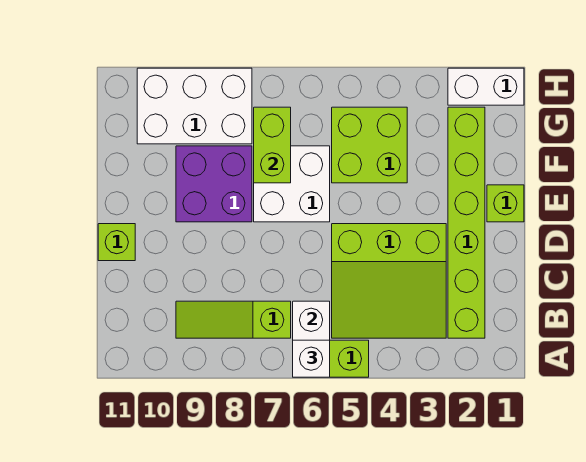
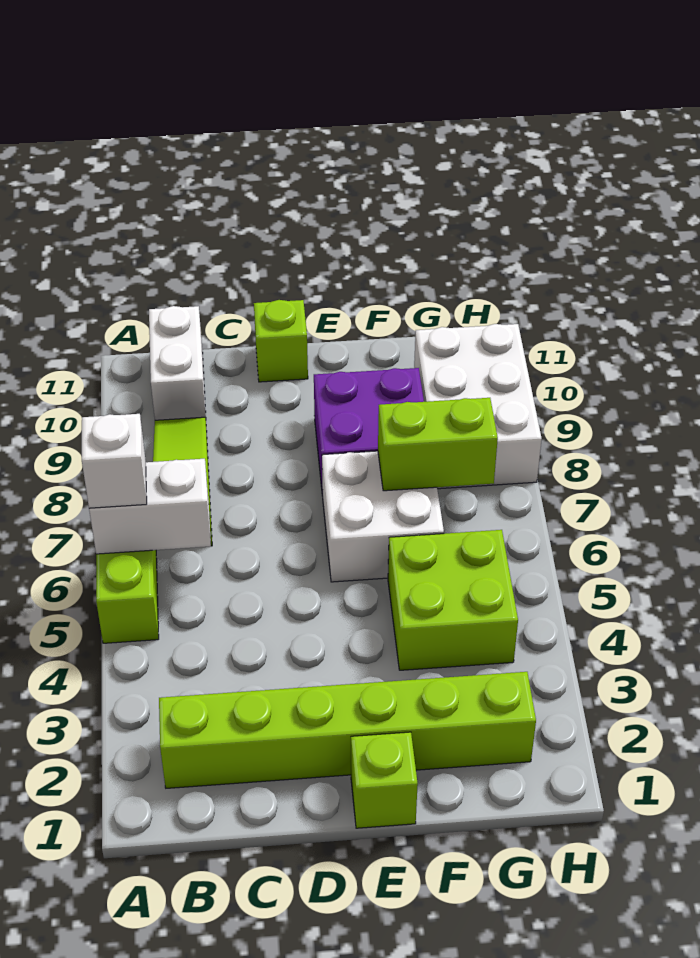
lime 3x3 slope [332,224,446,338] -> none
white 1x2 brick [448,68,524,105] -> white 1x2 brick moved to [149,306,206,420]

